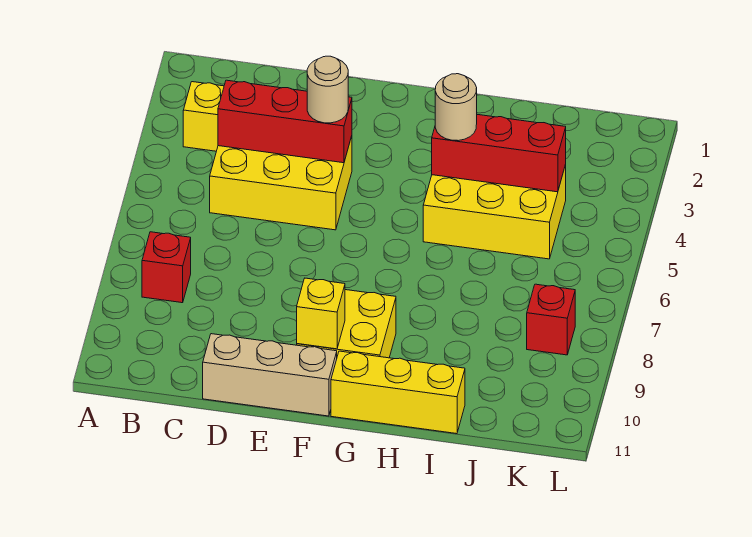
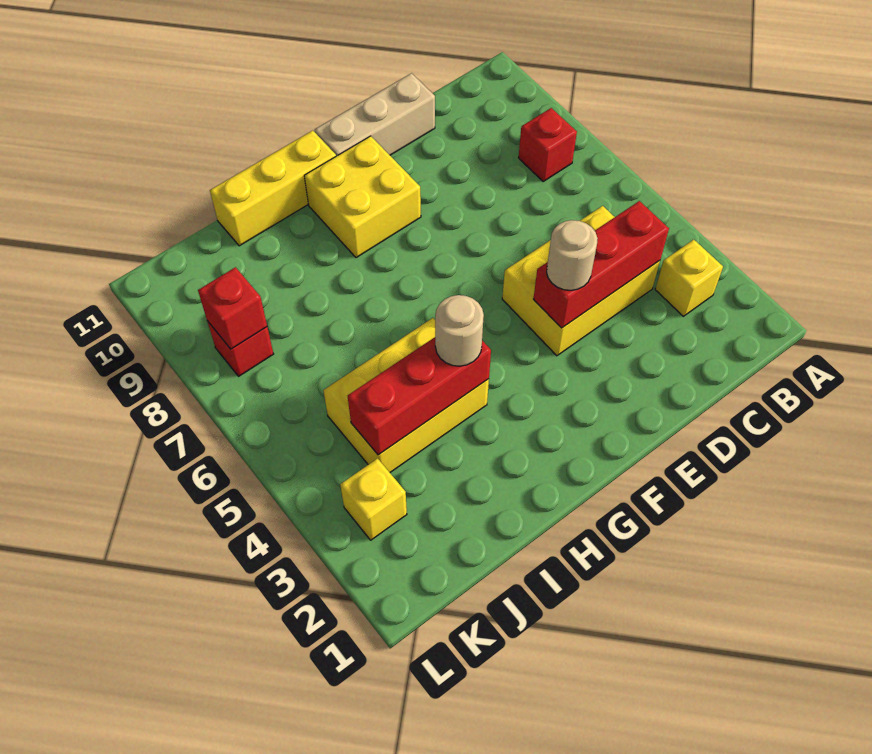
yellow 1x1 brick [297,278,345,349] -> yellow 1x1 brick moved to [340,458,407,540]
none -> red 1x1 brick [198,267,267,349]

